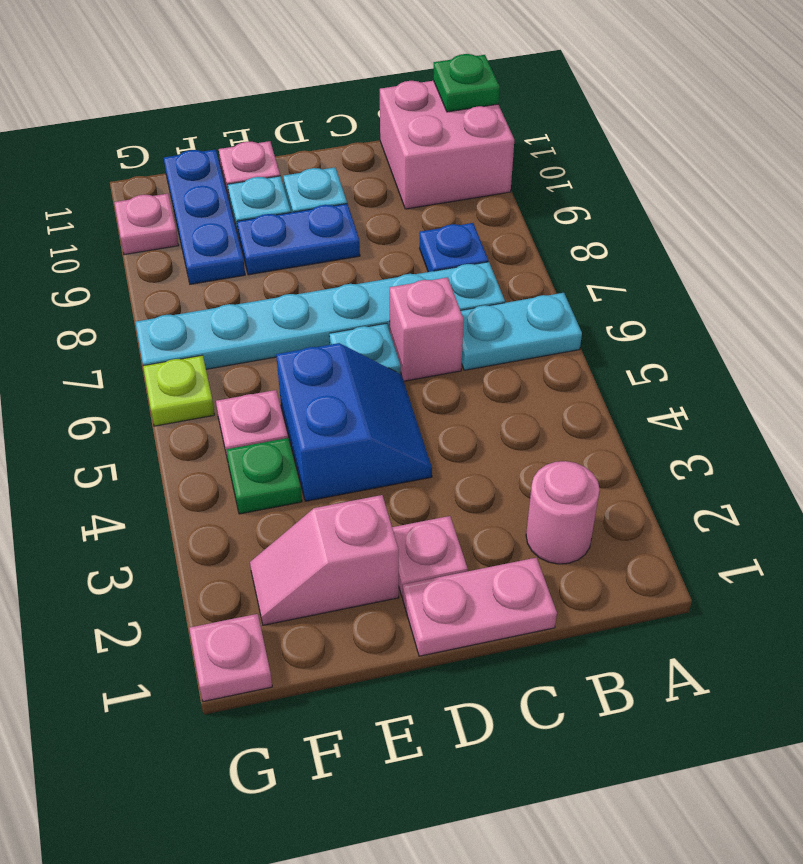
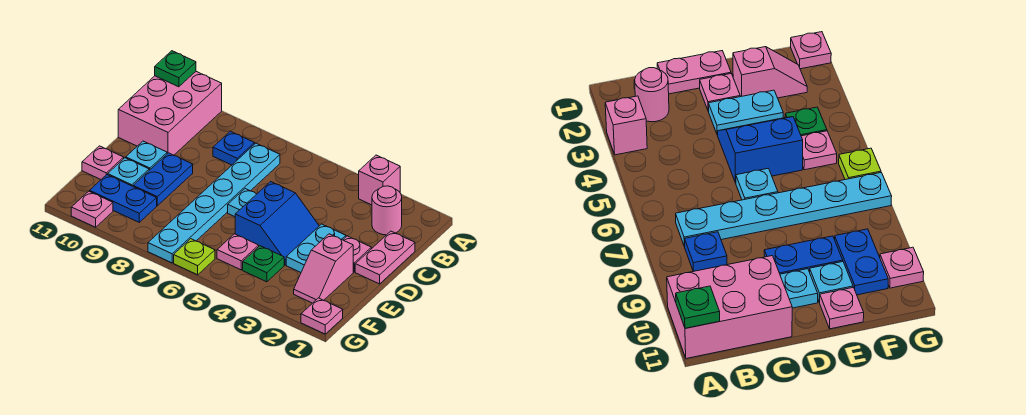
cyan 1x2 plate [461,293,582,370] -> cyan 1x2 plate moved to [286,224,346,272]
pink 2x2 brick [380,81,514,209] -> pink 2x3 brick [118,72,222,155]
pink 1x1 brick [390,277,464,381] -> pink 1x1 brick moved to [359,155,400,205]
blue 2x2 slope [276,343,432,501] -> blue 2x2 slope turned to [235,182,319,265]
blue 1x3 plate [164,149,245,284] -> blue 1x2 plate [90,175,157,222]

